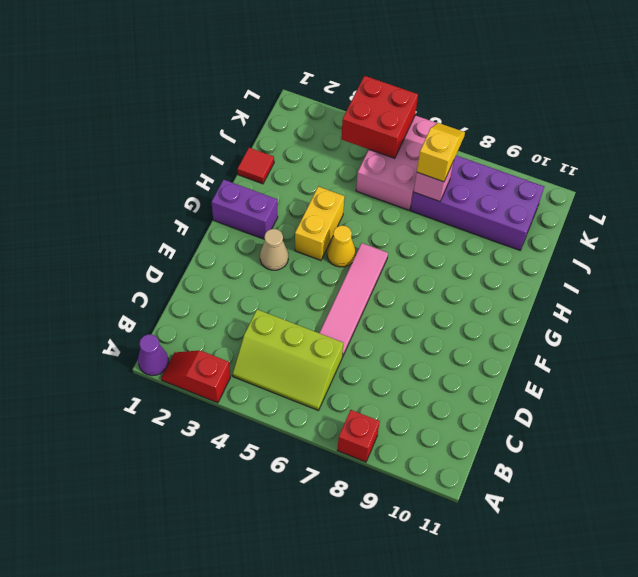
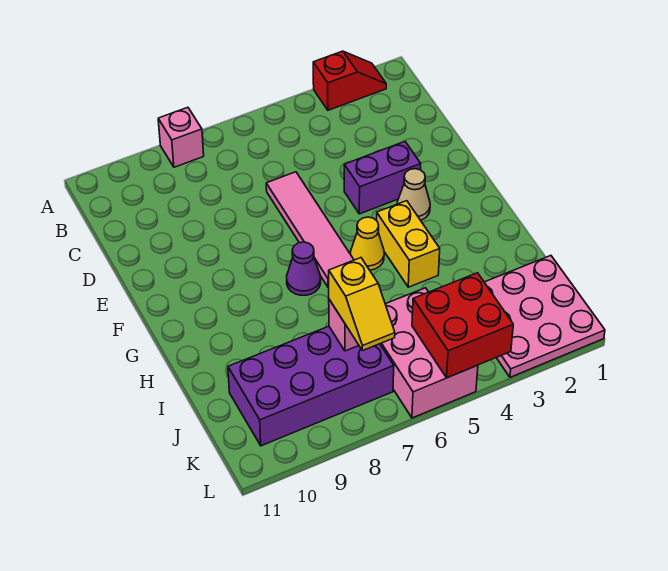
purple 1x1 cone [138,334,168,376] -> purple 1x1 cone moved to [287,242,321,295]
red 1x1 brick [337,410,380,462] -> pink 1x1 brick [158,107,204,167]
lime 2x3 slope [232,309,343,410] -> none
purple 1x2 brick [211,180,278,239] -> purple 1x2 brick moved to [344,142,421,214]
red 1x1 tile [238,148,274,184] -> none
none -> pink 3x3 plate [484,256,605,377]

